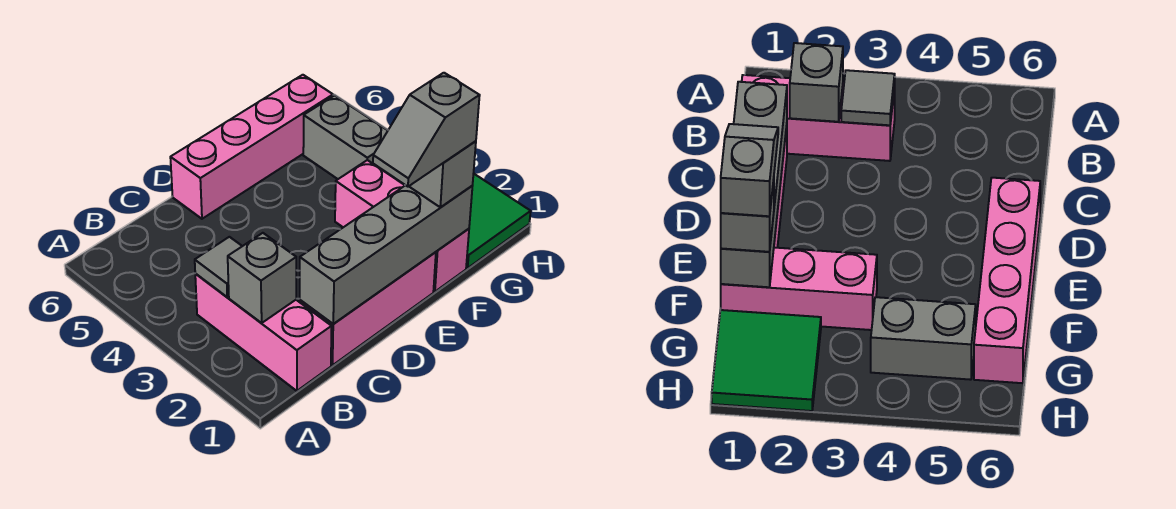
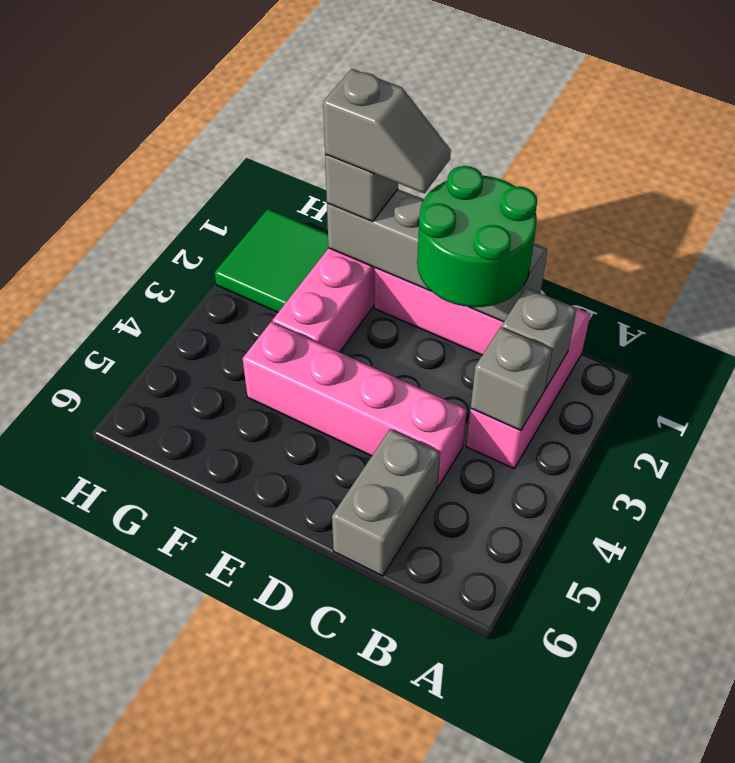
grey 1x1 tile [195,237,242,297] -> grey 1x1 brick [471,327,552,430]
none -> green 2x2 round brick [417,166,537,307]
pink 1x4 brick [170,75,333,219] -> pink 1x4 brick moved to [243,322,467,487]
grey 1x2 brick [303,96,394,179] -> grey 1x2 brick moved to [332,429,440,576]

